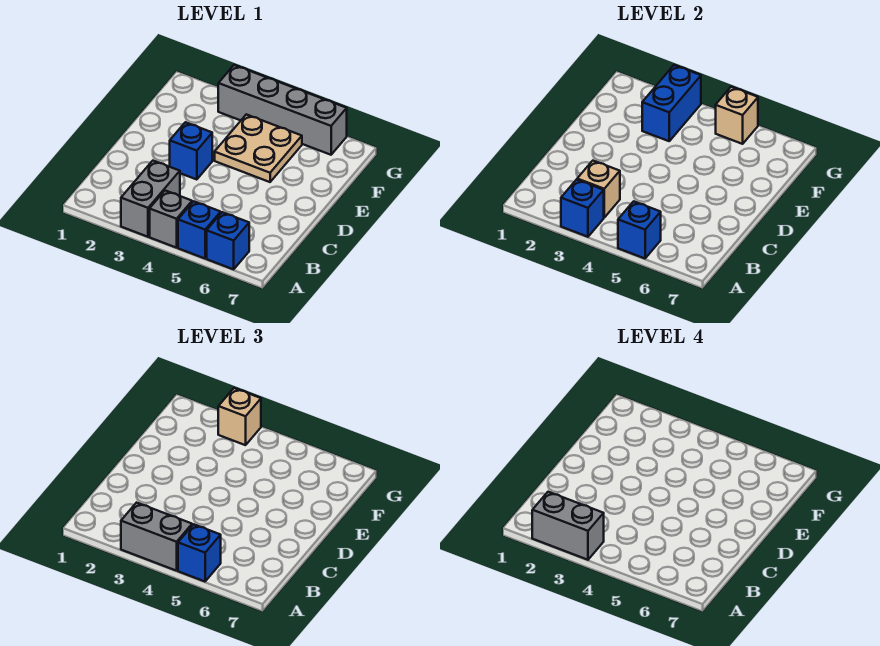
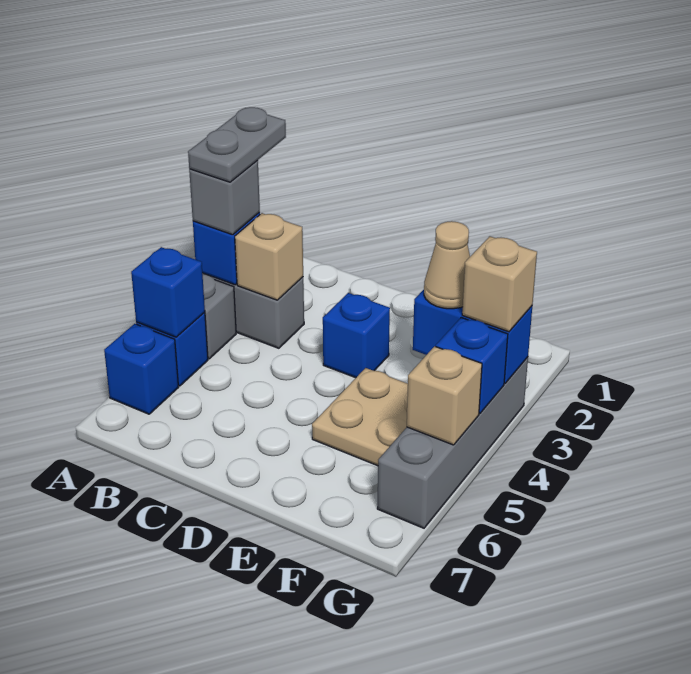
grey 1x2 brick [532,492,604,560] -> grey 1x2 plate [188,107,286,182]
grey 1x2 brick [121,503,192,571] -> grey 1x1 brick [189,160,260,235]
blue 1x1 brick [178,524,221,581] -> blue 1x1 brick moved to [436,318,508,414]
none -> tan 1x1 cone [424,221,470,309]

